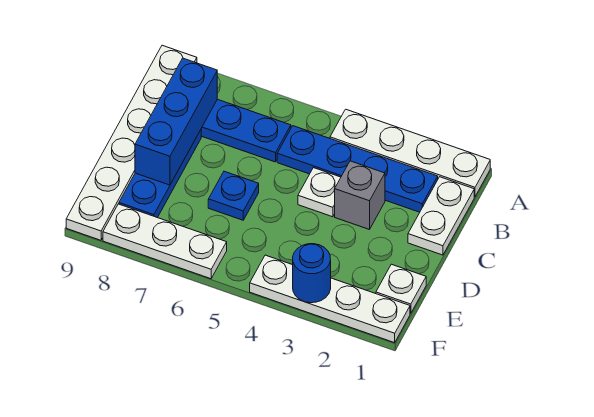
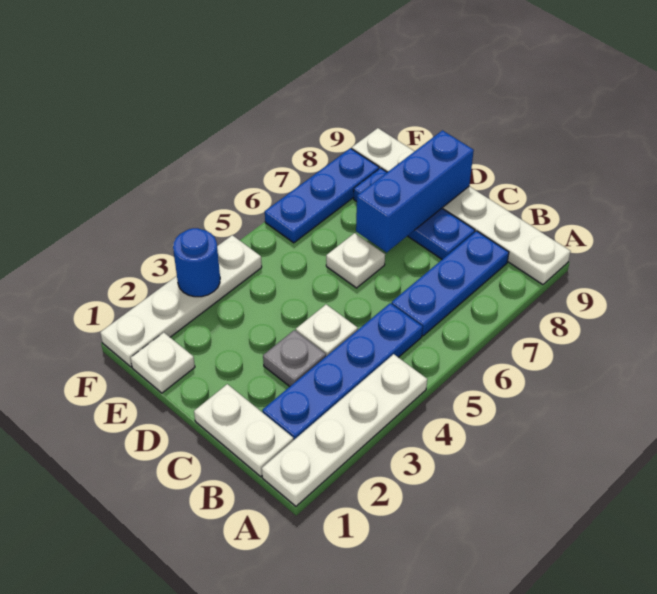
blue 1x3 brick [135,58,217,185] -> blue 1x3 brick turned to [356,130,474,252]
grey 1x1 brick [335,161,385,230] -> grey 1x1 plate [263,330,326,386]
blue 1x1 plate [208,171,259,220] -> white 1x1 plate [326,233,385,288]
white 1x3 plate [103,204,227,279] -> blue 1x3 plate [265,148,379,243]

